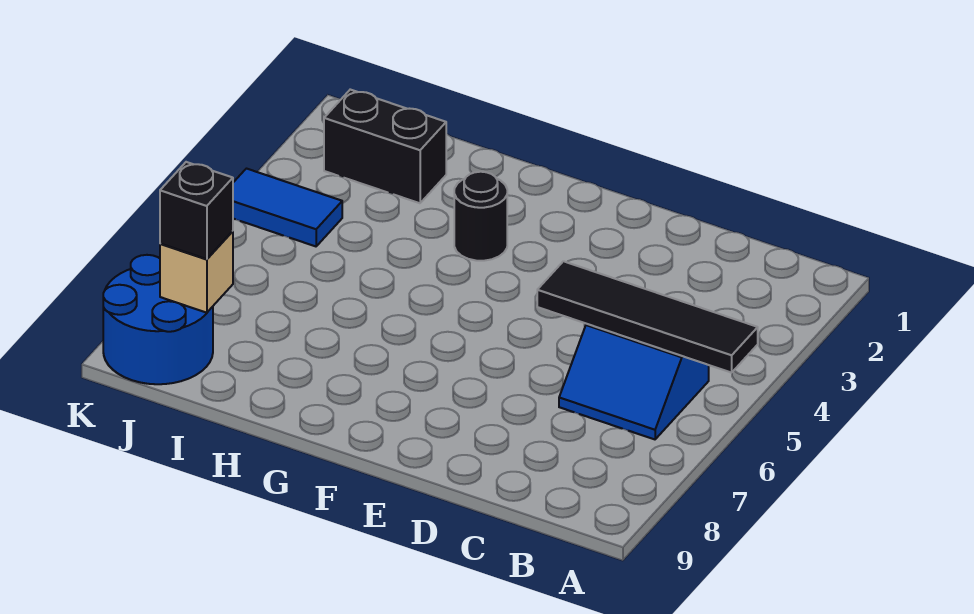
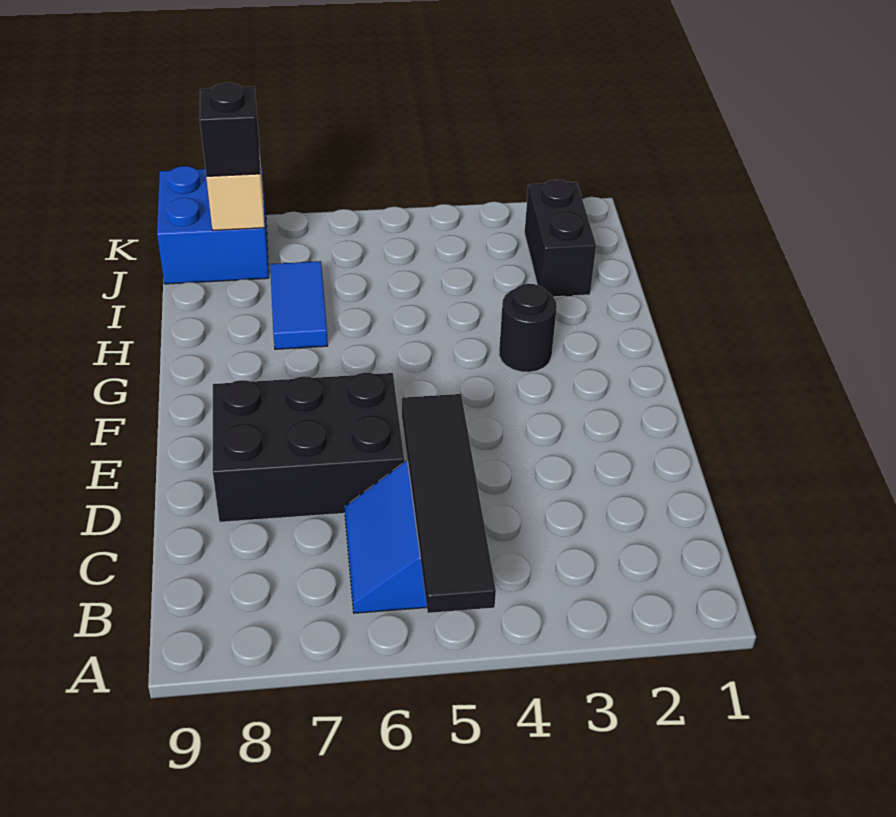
none -> black 2x3 brick [213,373,404,522]
blue 1x2 tile [233,169,342,246] -> blue 1x2 tile moved to [270,261,328,349]
blue 2x2 round brick [103,255,213,384] -> blue 2x2 brick [157,166,269,284]

